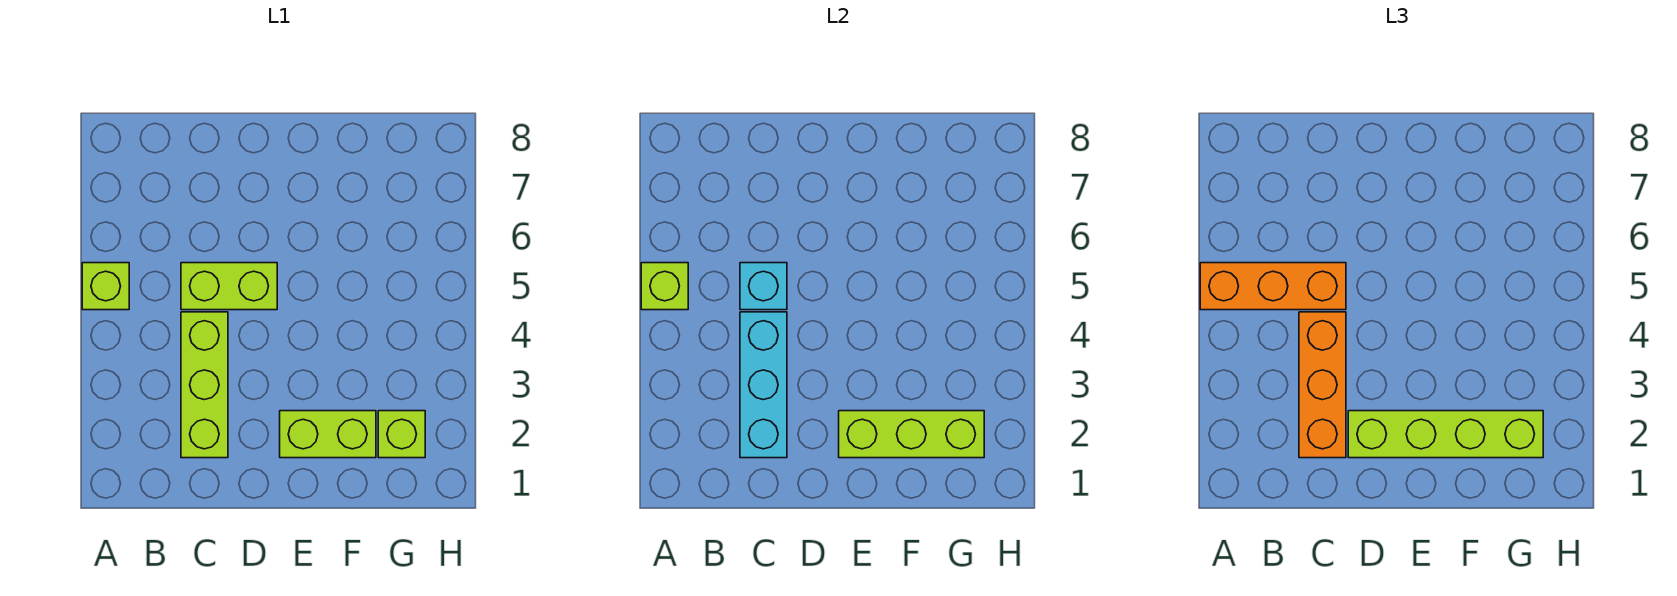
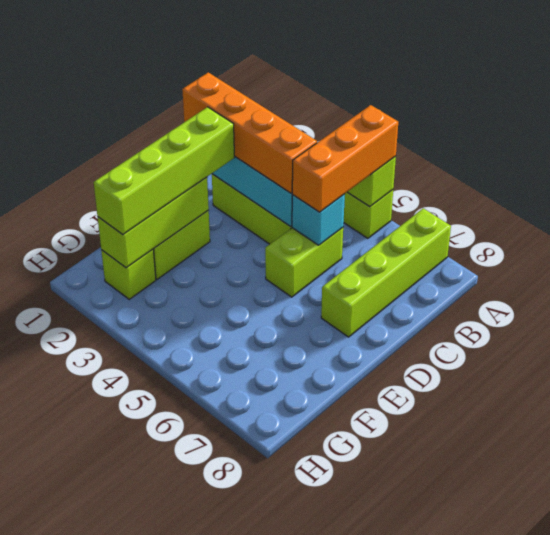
none -> lime 1x4 brick [321,208,451,337]
orange 1x3 brick [1299,312,1346,458] -> orange 1x4 brick [182,72,317,193]

